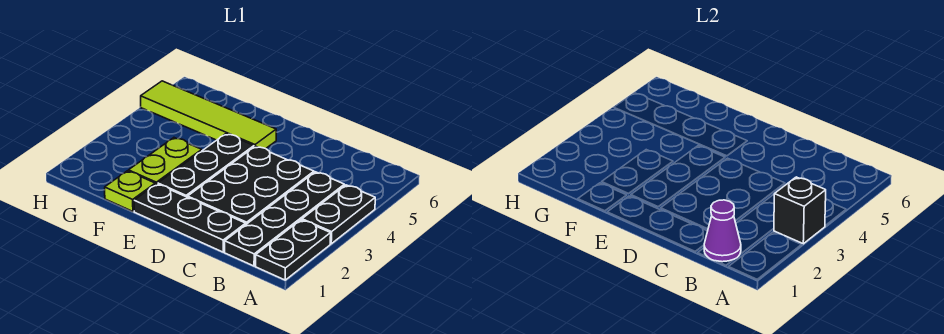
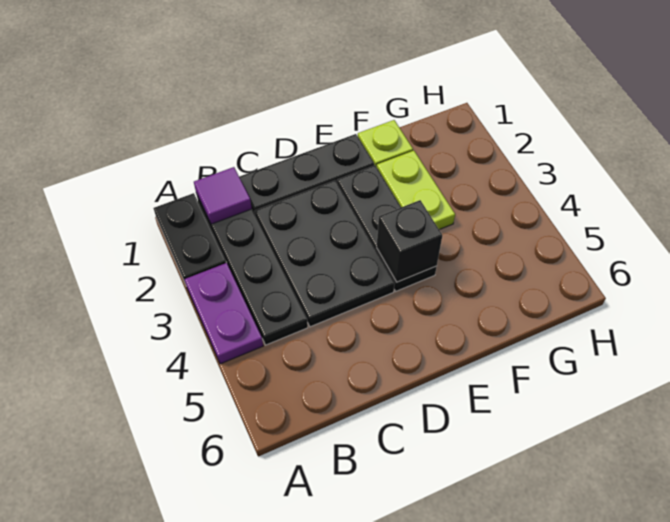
black 1x2 plate [302,185,375,244] -> purple 1x2 plate [184,263,263,364]
black 1x1 brick [774,177,826,244] -> black 1x1 brick moved to [377,200,442,282]
purple 1x1 cone [704,200,741,262] -> purple 1x1 tile [194,167,252,224]
lime 1x4 tile [141,81,276,149] -> none

